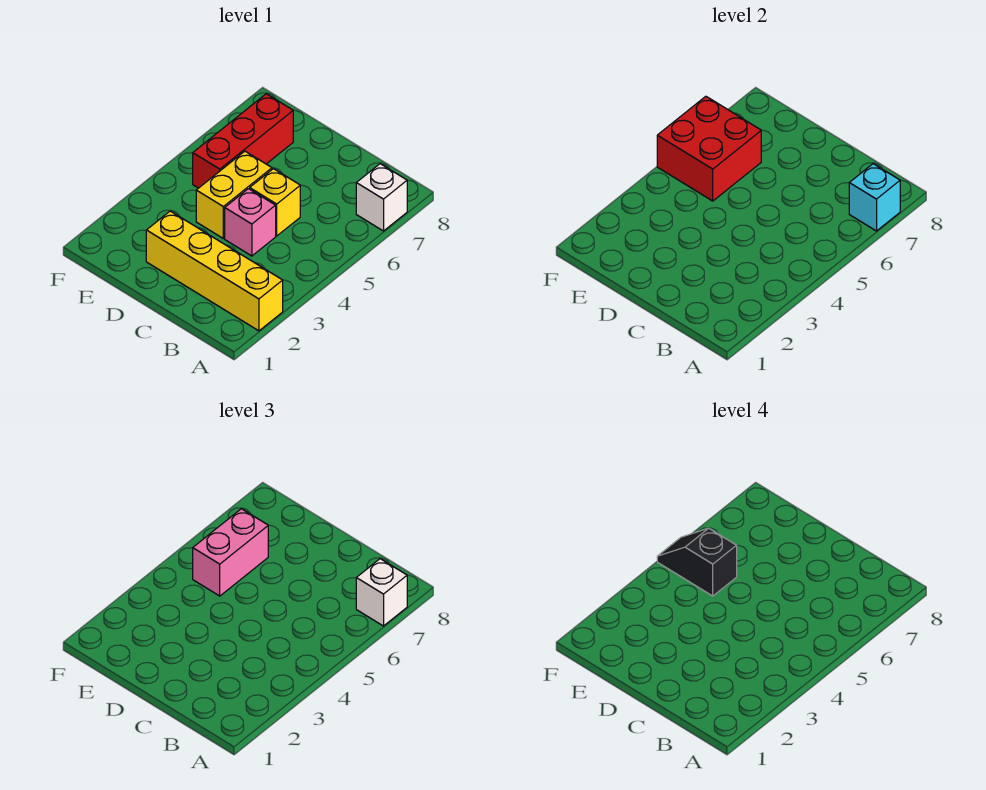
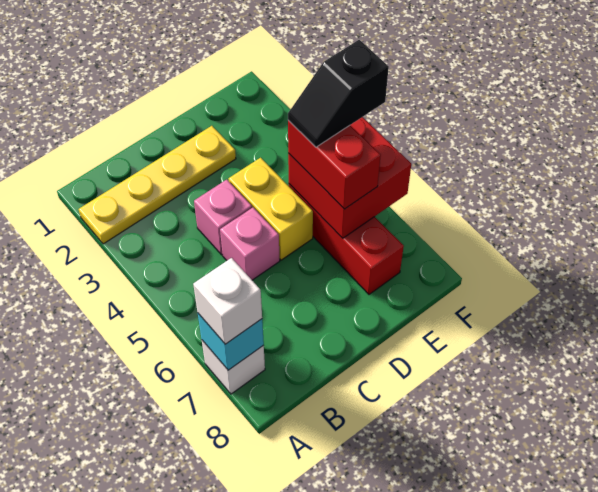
yellow 1x4 brick [146,211,283,331] -> yellow 1x4 plate [79,126,236,244]
yellow 1x1 brick [250,169,300,236] -> pink 1x1 brick [220,208,280,280]
pink 1x2 brick [193,509,268,596] -> red 1x2 brick [288,120,381,209]
black 1x2 slope [657,528,737,596] -> black 1x2 slope turned to [288,40,389,147]

